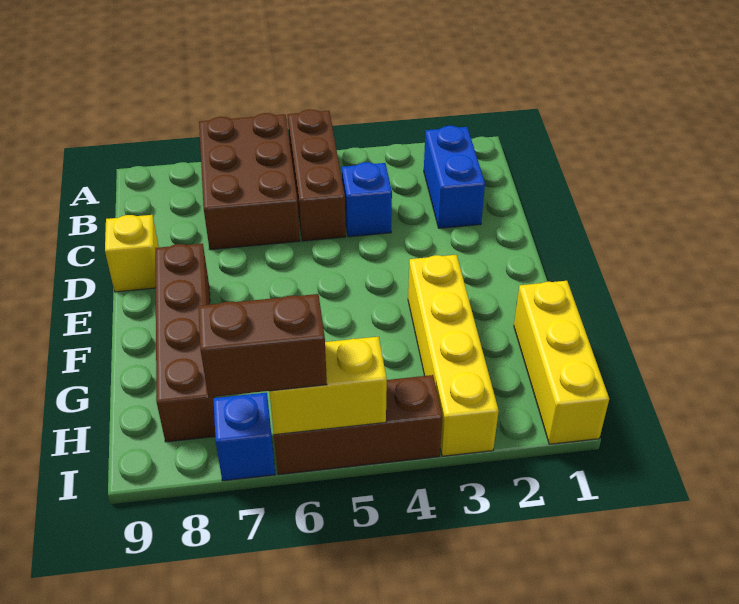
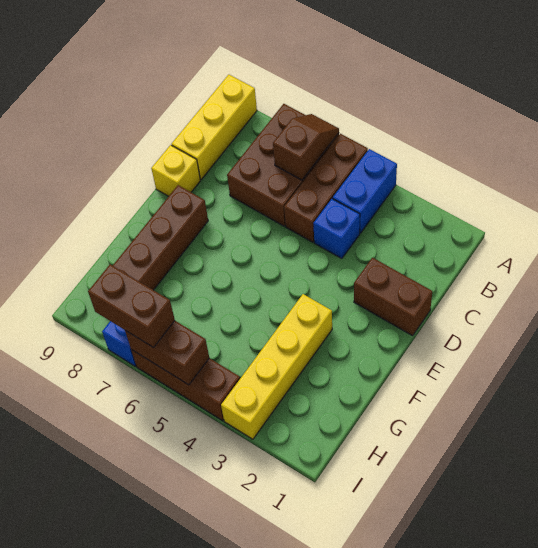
none -> brown 1x2 slope [273,114,339,180]
blue 1x2 brick [424,126,485,228] -> blue 1x2 brick moved to [333,149,397,233]
none -> brown 1x2 brick [354,258,432,336]
yellow 1x3 brick [514,281,609,444] -> yellow 1x3 brick moved to [172,75,257,179]
yellow 1x2 brick [269,337,387,435] -> brown 1x2 brick [125,321,209,385]

